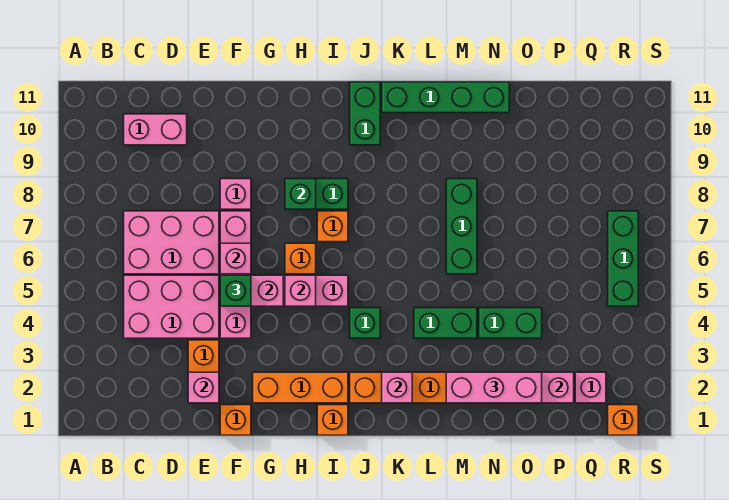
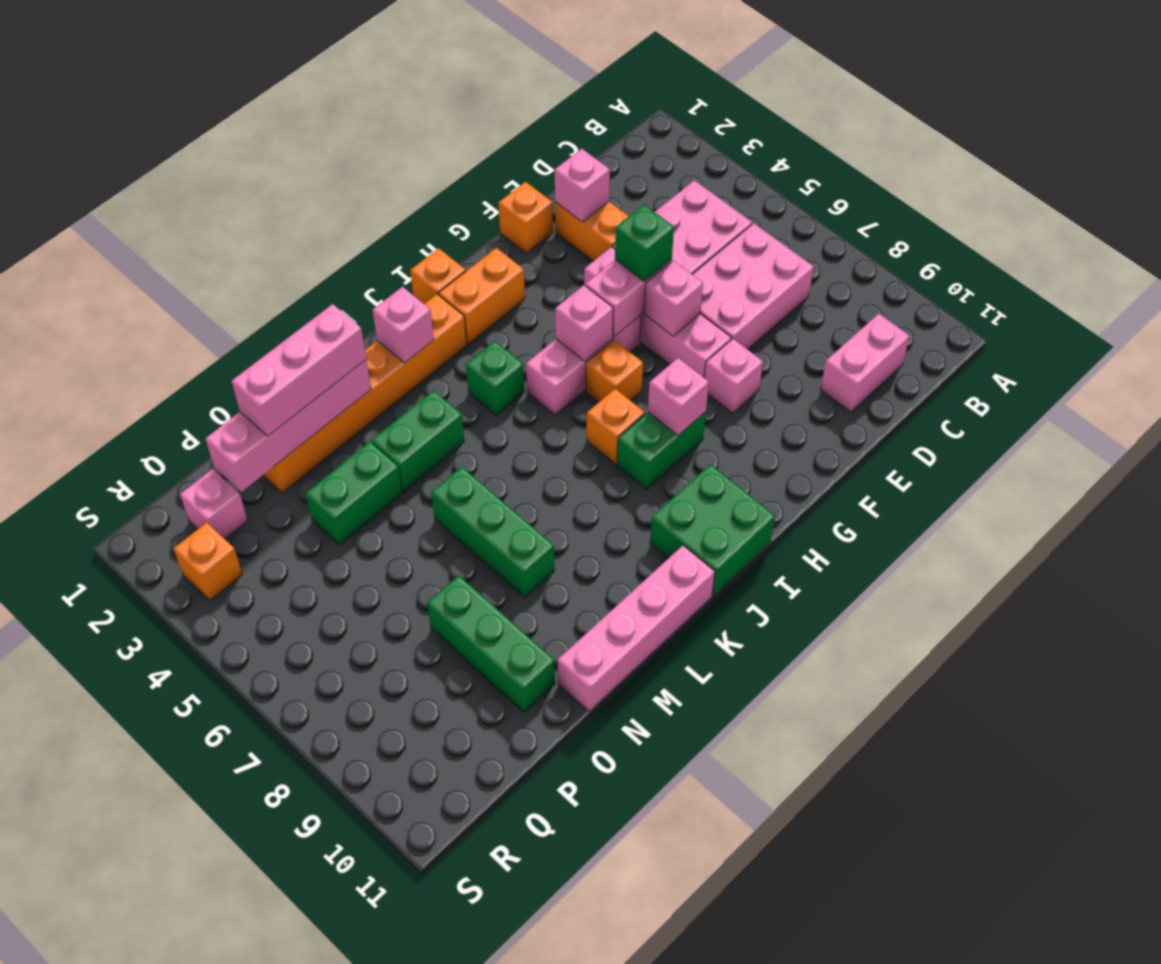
orange 1x3 brick [253,372,348,403] -> orange 1x2 brick [439,248,525,344]
green 1x1 brick [285,179,316,209] -> pink 1x1 brick [648,358,709,435]
green 1x2 brick [350,82,380,145] -> green 2x2 brick [650,464,775,596]
green 1x4 brick [382,82,509,113] -> pink 1x4 brick [558,545,715,711]
orange 1x1 brick [608,405,638,435] -> orange 1x1 brick moved to [174,522,242,600]
green 1x3 brick [608,211,638,306] -> green 1x3 brick moved to [427,575,555,712]

